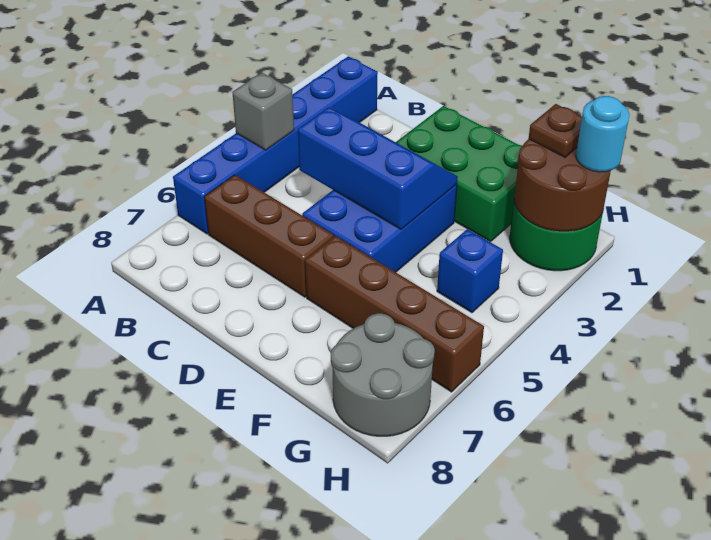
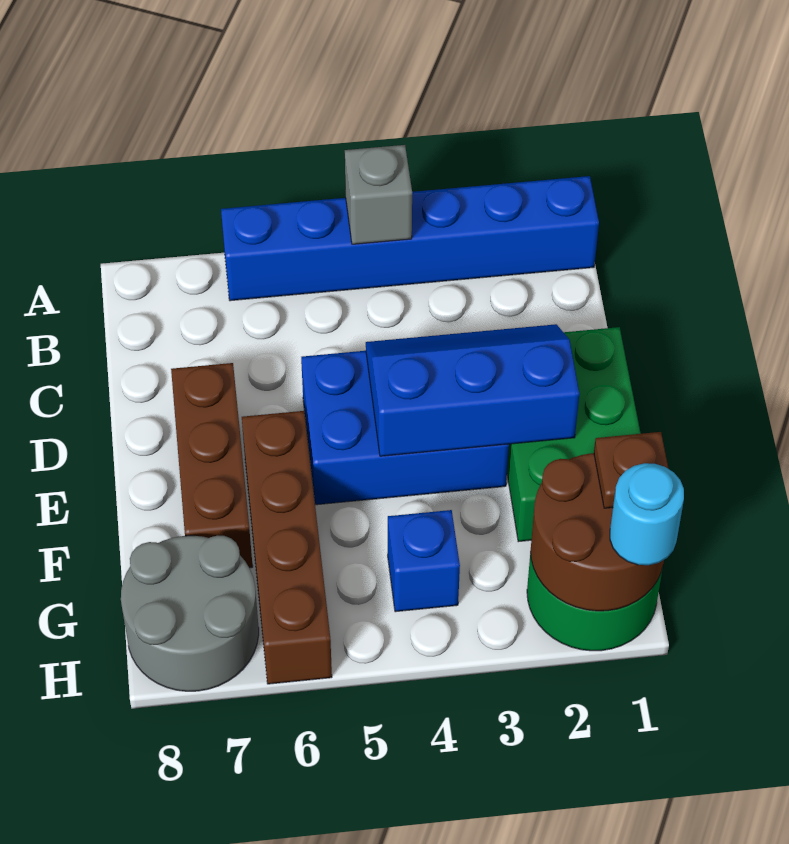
brown 1x3 brick [204,175,334,297] -> brown 1x3 brick moved to [171,363,253,568]
blue 2x3 slope [298,108,458,229] -> blue 2x3 slope turned to [366,324,579,456]

